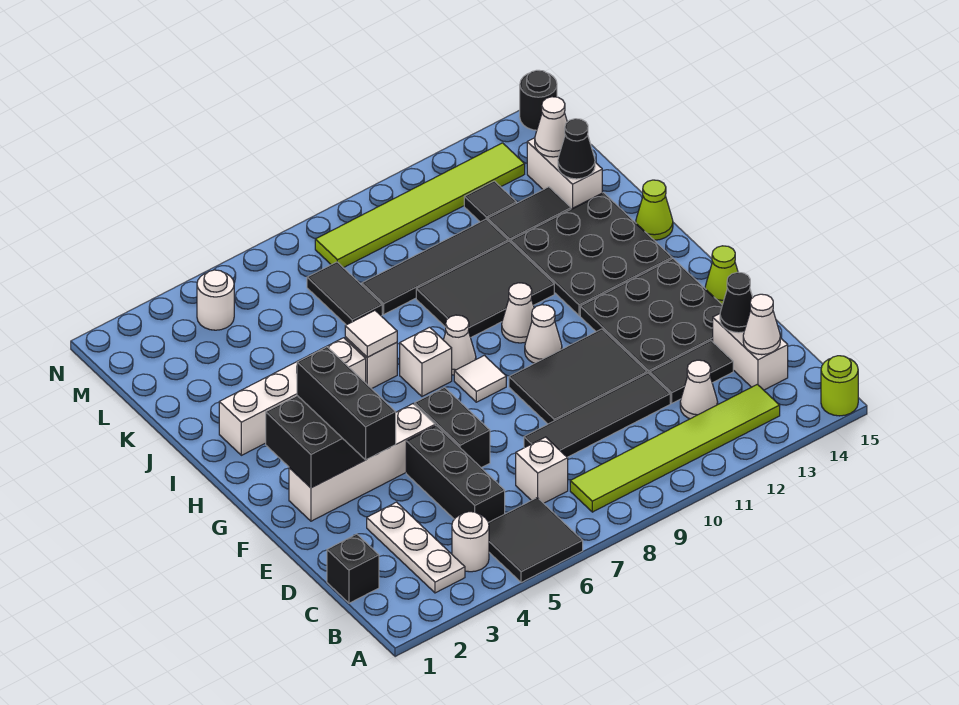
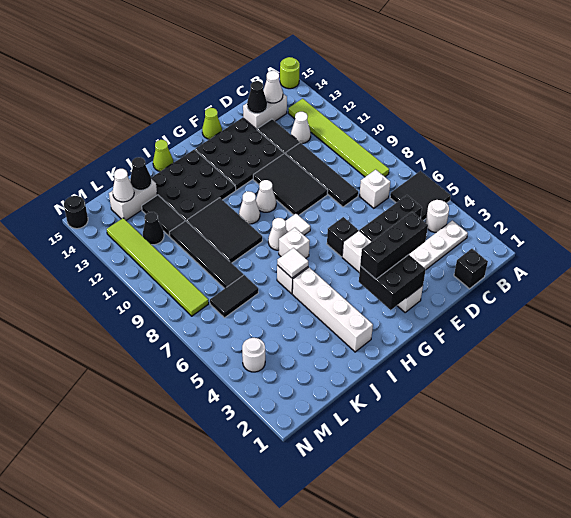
black 1x2 brick [415,387,490,468] -> black 1x1 brick [327,217,358,257]
black 1x1 tile [464,181,516,222] -> black 1x1 cone [143,212,164,245]

